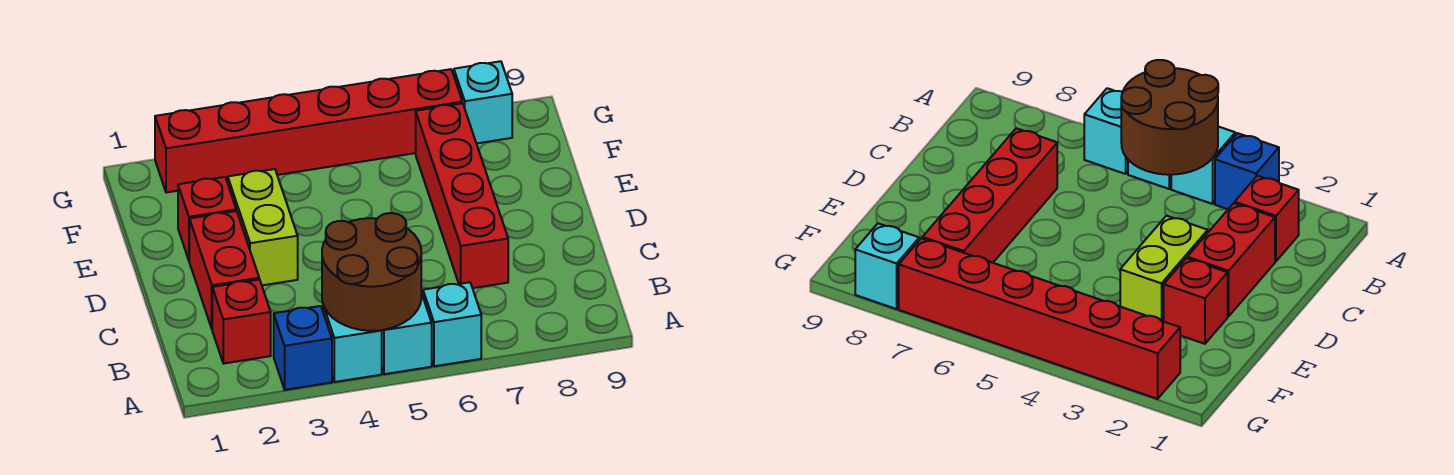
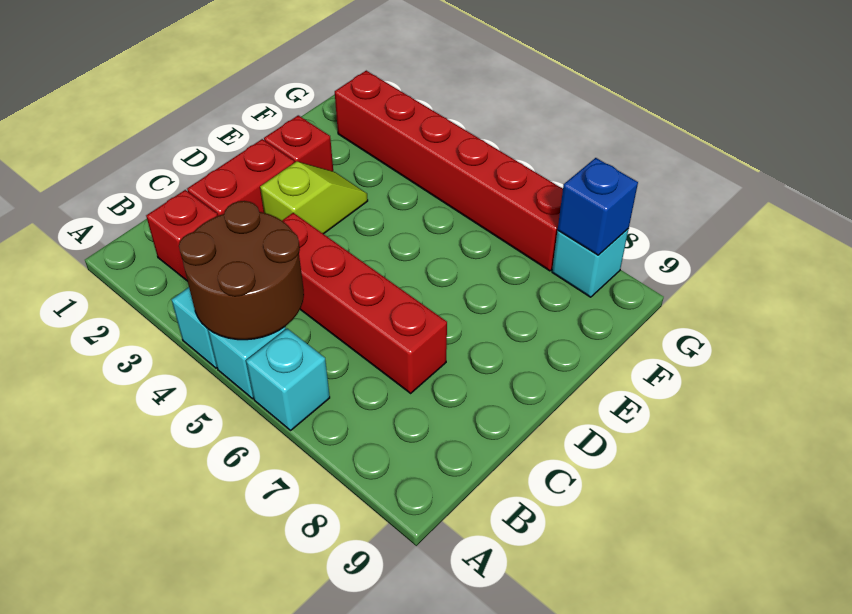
blue 1x1 brick [274,306,332,390] -> blue 1x1 brick moved to [558,158,638,255]
red 1x4 brick [416,103,508,288] -> red 1x4 brick turned to [282,213,447,393]
lime 1x2 brick [228,169,298,285] -> lime 1x2 slope [260,161,368,234]

